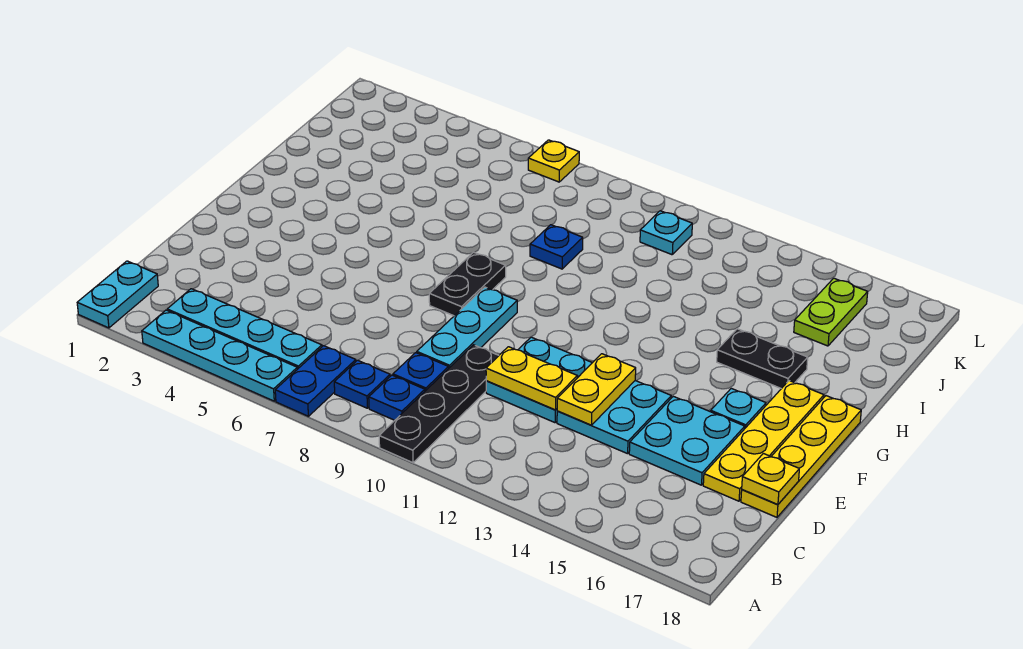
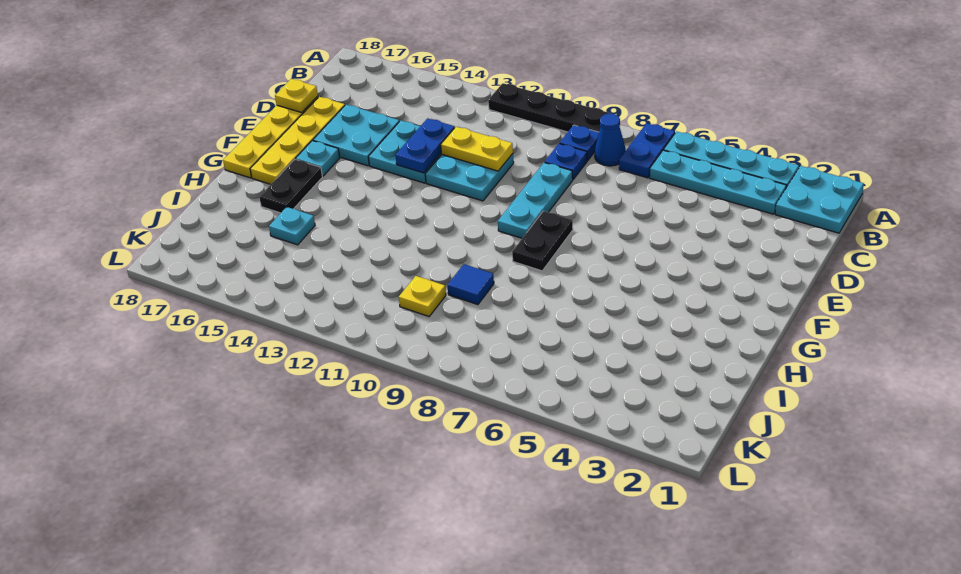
cyan 1x2 plate [77,261,158,328] -> cyan 2x2 plate [775,166,864,233]
black 1x4 plate [379,345,499,463] -> black 1x4 plate turned to [488,83,612,132]
blue 1x1 plate [334,360,390,408] -> blue 1x1 cone [595,113,626,166]
yellow 1x2 plate [557,354,636,425] -> blue 1x2 plate [395,118,455,173]
black 1x2 plate [717,329,808,389] -> black 1x2 plate turned to [259,159,322,213]
blue 1x1 plate [530,225,583,269] -> blue 1x1 tile [447,264,494,305]
lime 1x2 plate [794,278,868,346] -> none
cyan 1x1 plate [640,211,692,255] -> cyan 1x1 plate moved to [269,207,315,245]
yellow 1x1 plate [528,140,579,182] -> yellow 1x1 plate moved to [399,276,446,316]

